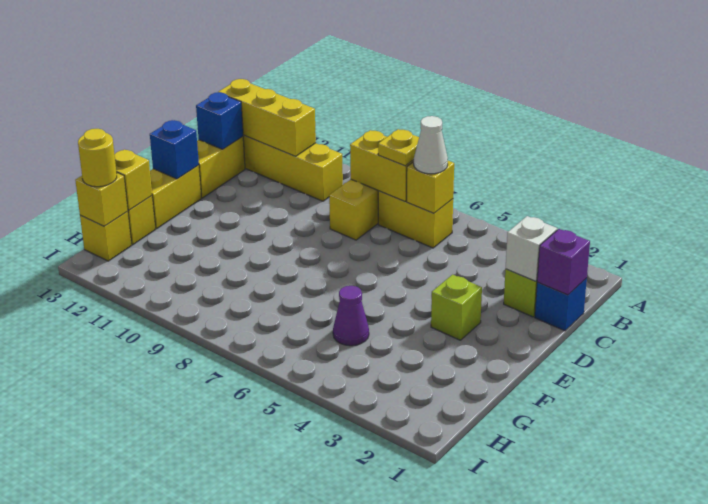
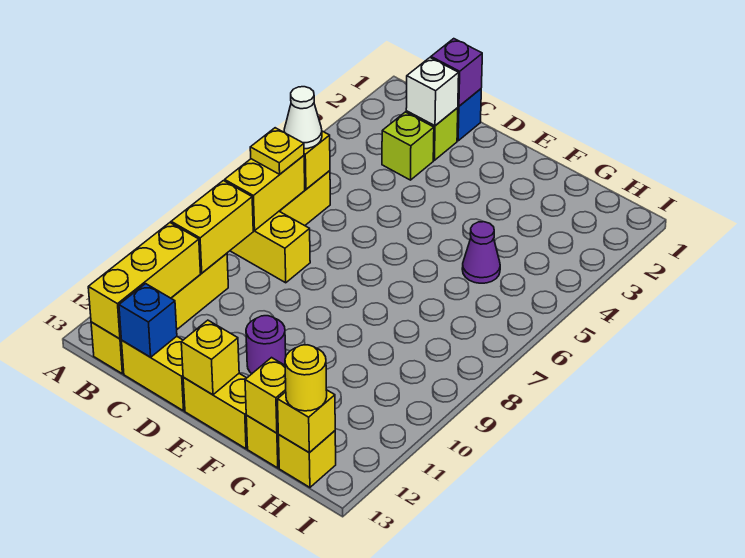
none -> yellow 1x2 brick [171,181,254,273]
lime 1x1 brick [431,275,482,340] -> lime 1x1 brick moved to [382,112,434,180]
none -> purple 1x1 round brick [246,316,286,374]
blue 1x1 brick [150,120,199,179] -> yellow 1x1 brick [181,320,239,395]

